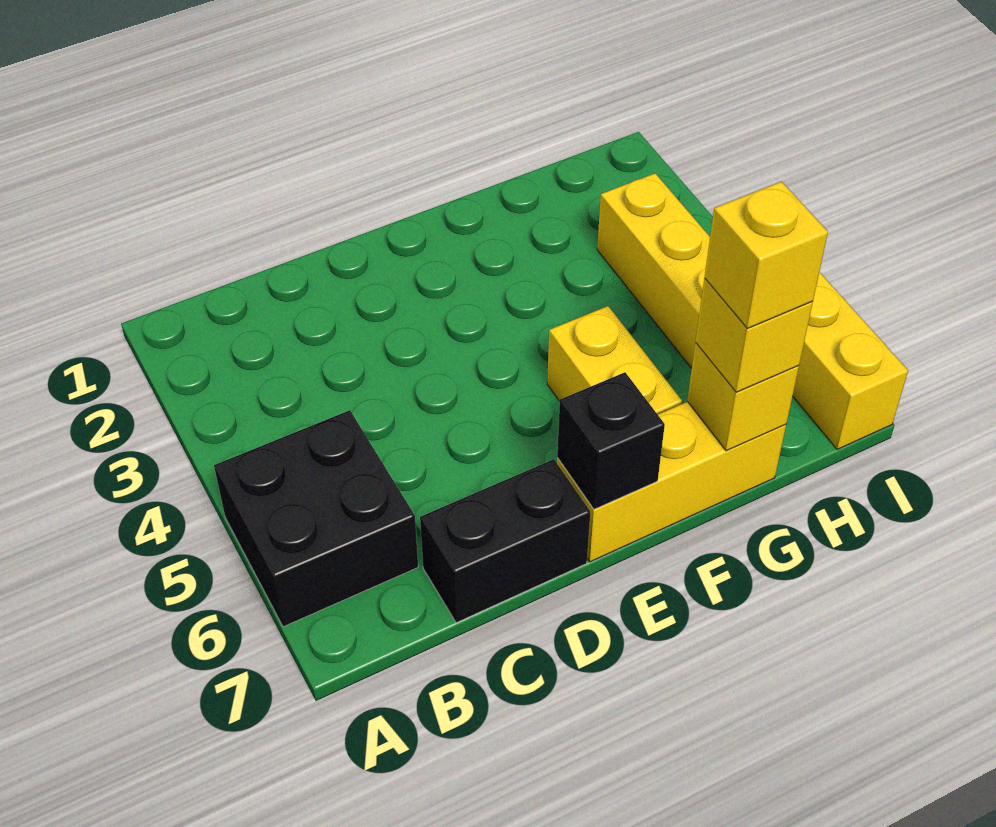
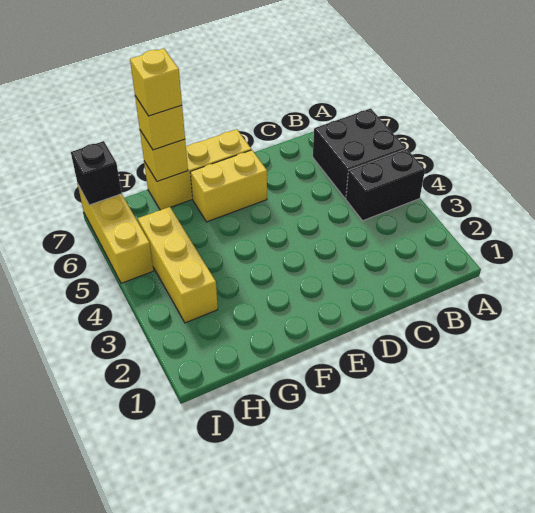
black 1x2 brick [420,459,590,623] -> black 1x2 brick moved to [346,149,425,221]
black 1x1 brick [557,372,665,509] -> black 1x1 brick moved to [71,141,122,205]
yellow 1x2 brick [547,306,682,414] -> yellow 1x2 brick turned to [190,150,267,222]

